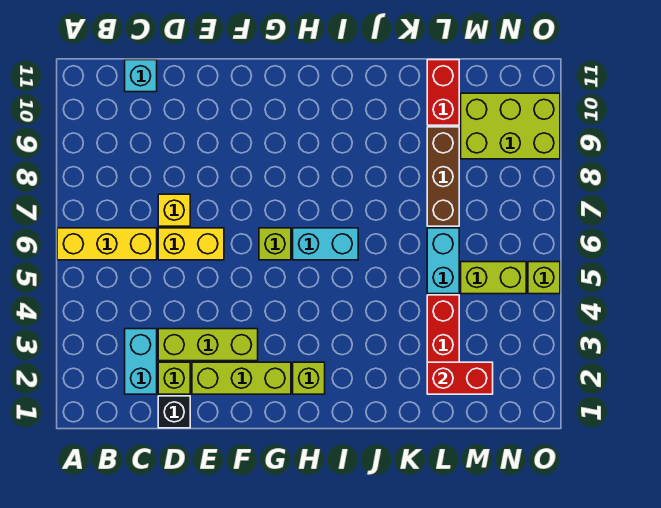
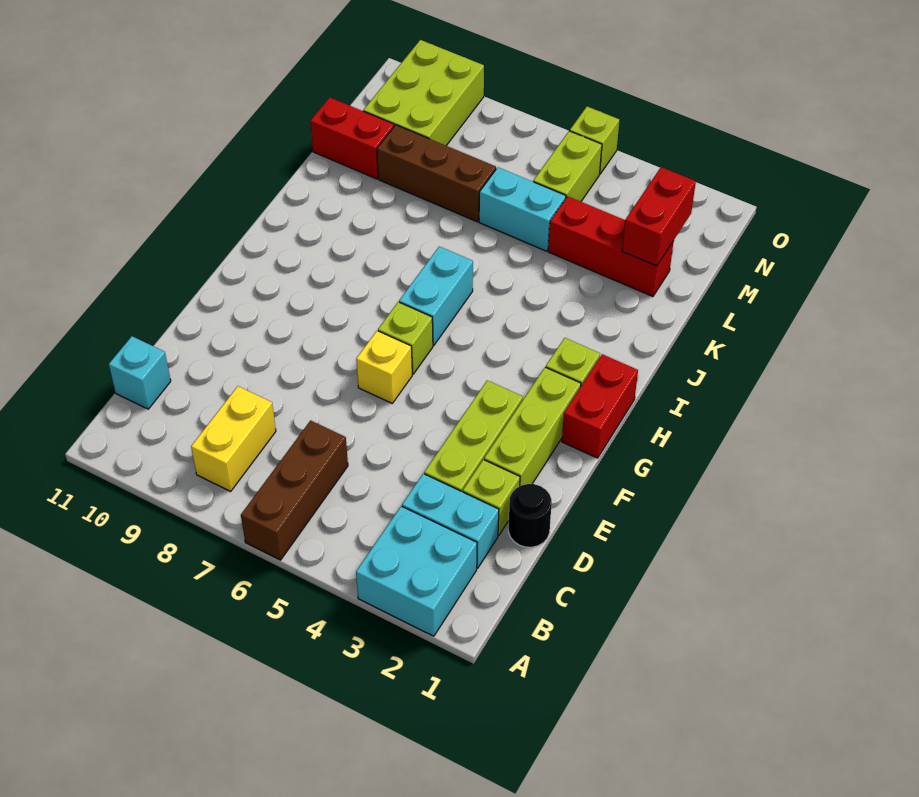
none -> cyan 2x2 brick [356,506,477,636]
yellow 1x3 brick [57,228,157,260] -> brown 1x3 brick [241,420,348,560]
black 1x1 brick [158,396,190,428] -> black 1x1 round brick [508,484,552,547]
yellow 1x2 brick [158,228,224,260] -> yellow 1x2 brick moved to [191,386,276,491]
yellow 1x1 brick [158,194,190,226] -> yellow 1x1 brick moved to [356,331,412,403]
none -> red 1x2 brick [562,354,638,458]

